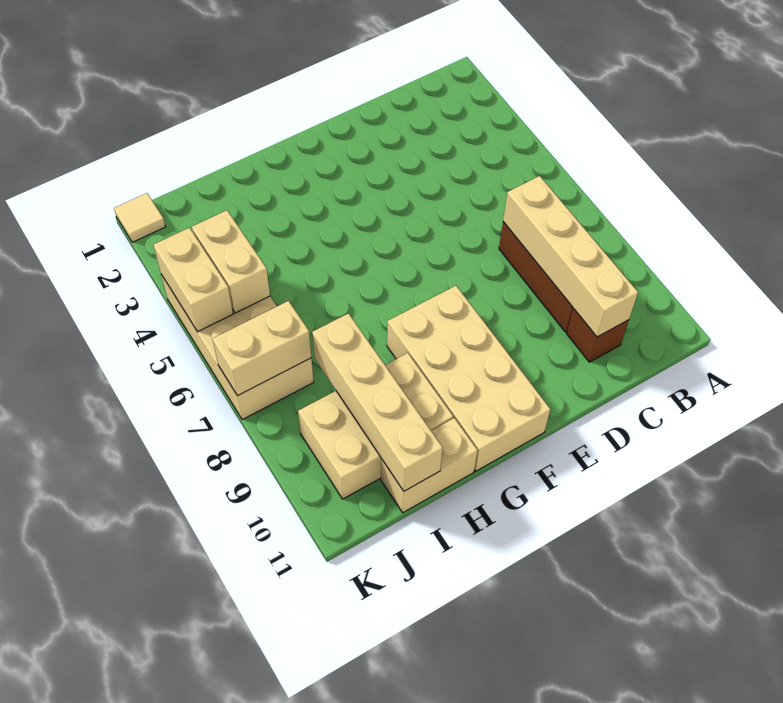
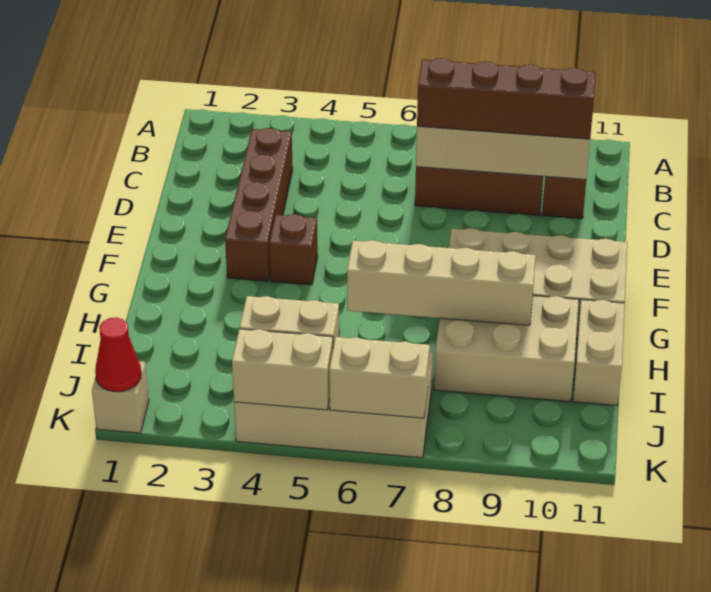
none -> brown 1x4 brick [225,128,293,281]
none -> brown 1x4 brick [417,58,596,139]
none -> brown 1x1 brick [269,214,318,285]
tan 2x3 brick [298,353,453,499] -> tan 2x3 brick turned to [434,296,579,402]
tan 1x4 brick [312,313,443,491] -> tan 1x4 brick moved to [347,240,536,325]
tan 1x2 brick [213,301,311,396] -> tan 1x2 brick turned to [329,337,430,418]
tan 1x1 tile [114,193,165,242] -> tan 1x1 brick [92,361,149,433]
none -> red 1x1 cone [95,318,141,392]

